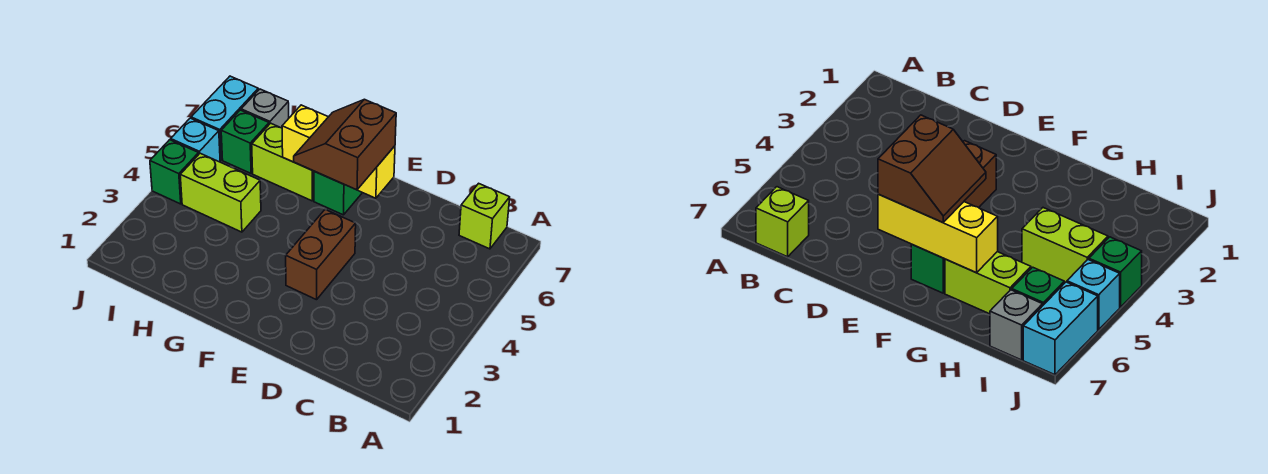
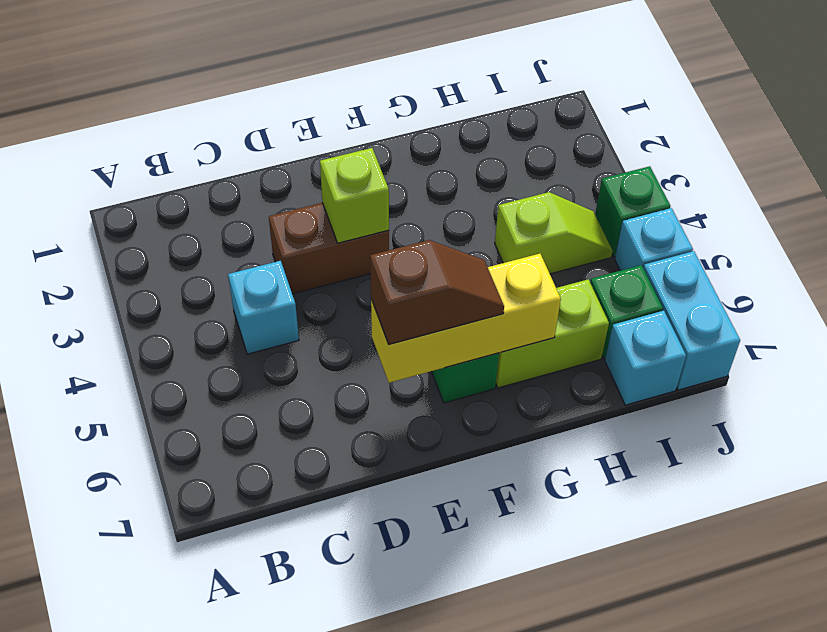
lime 1x1 brick [459,183,510,249] -> lime 1x1 brick moved to [320,148,389,243]
none -> cyan 1x1 brick [228,261,299,354]
brown 1x2 brick [286,209,356,300] -> brown 1x2 brick turned to [269,203,389,294]
brown 2x2 slope [294,99,396,190] -> brown 1x2 slope [370,240,504,344]
lime 1x2 brick [180,153,261,232] -> lime 1x2 slope [495,192,612,274]
grey 1x1 brick [241,89,289,128] -> cyan 1x1 brick [605,311,686,405]

